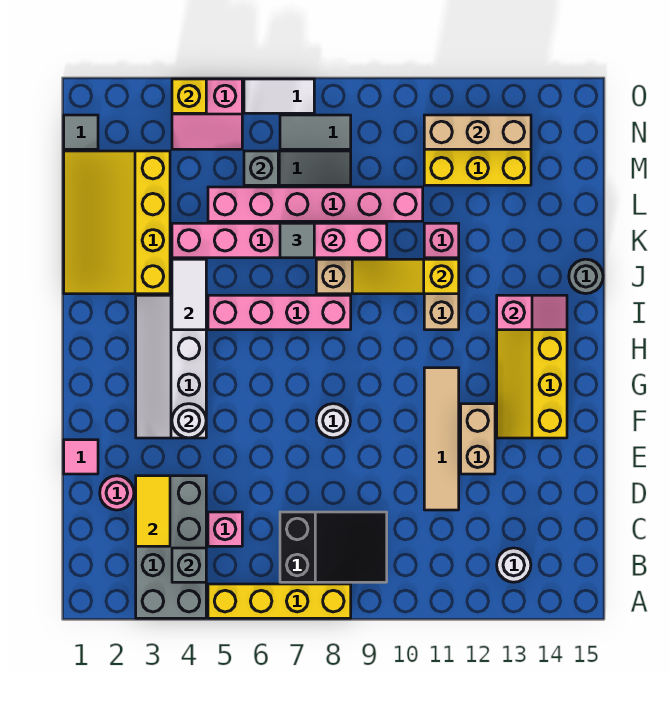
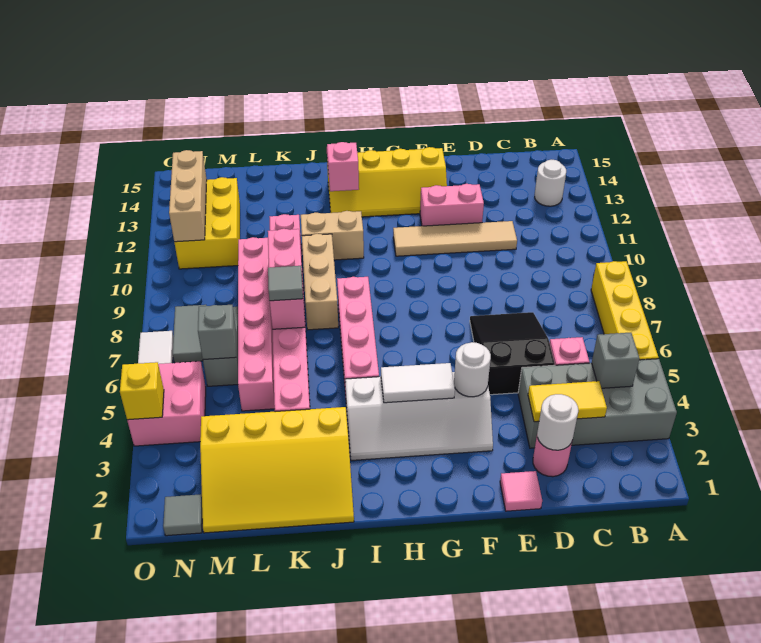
black 2x3 slope [280,512,387,582] -> black 2x3 slope moved to [470,312,555,395]
tan 1x2 brick [461,404,495,474] -> pink 1x2 brick [420,184,484,226]
white 1x1 round brick [316,404,350,438] -> white 1x1 round brick moved to [537,394,578,450]
white 1x2 tile [172,259,206,330] -> white 1x2 tile moved to [381,363,455,403]
yellow 1x3 slope [352,259,459,294] -> none
grey 1x1 round brick [569,259,603,294] -> none
pink 2x2 slope [172,79,242,149] -> pink 2x2 brick [127,361,206,446]

